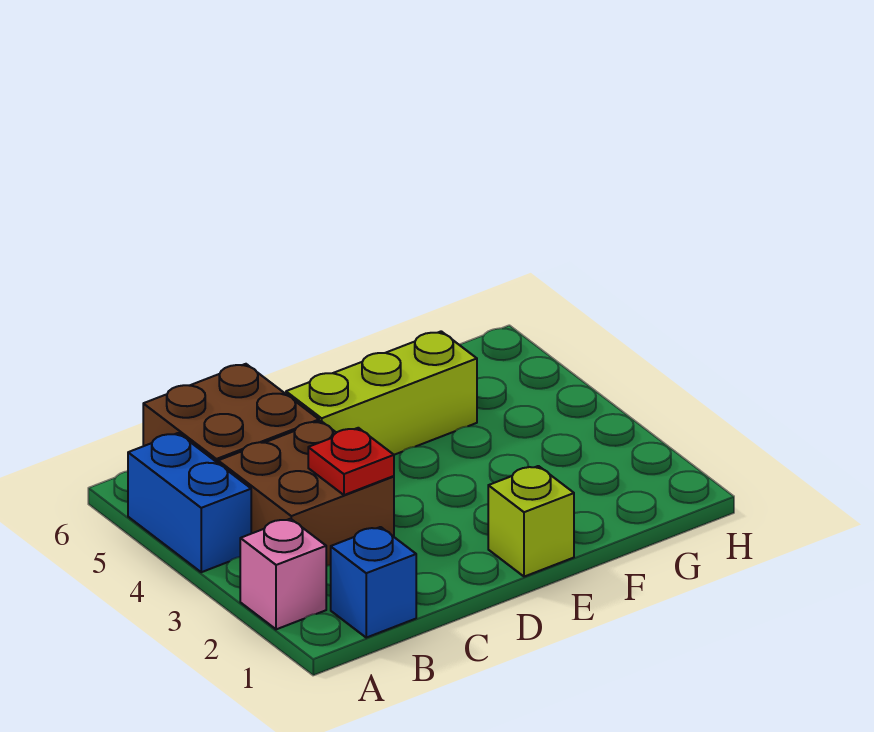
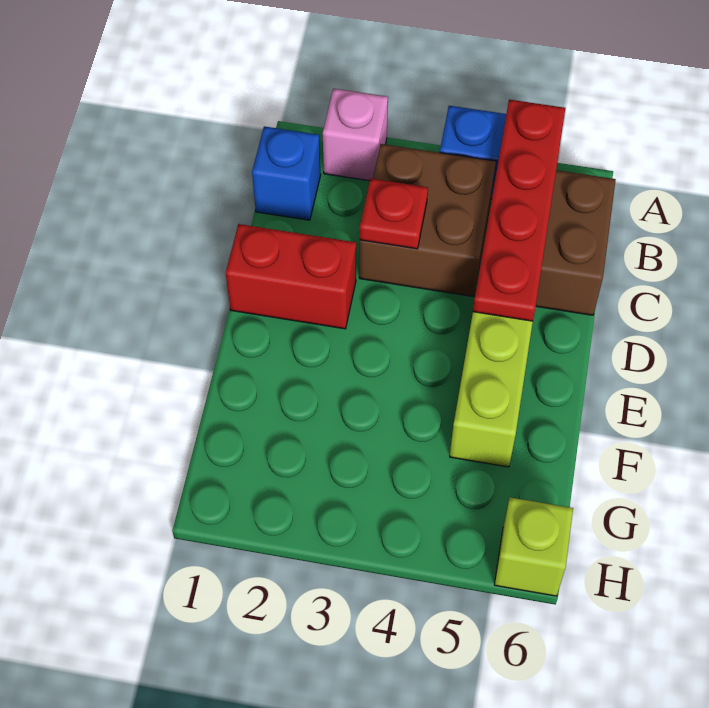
none -> red 1x4 plate [473,100,565,321]
none -> red 1x2 brick [226,224,356,329]
lime 1x1 brick [488,466,574,577] -> lime 1x1 brick moved to [494,497,573,596]

